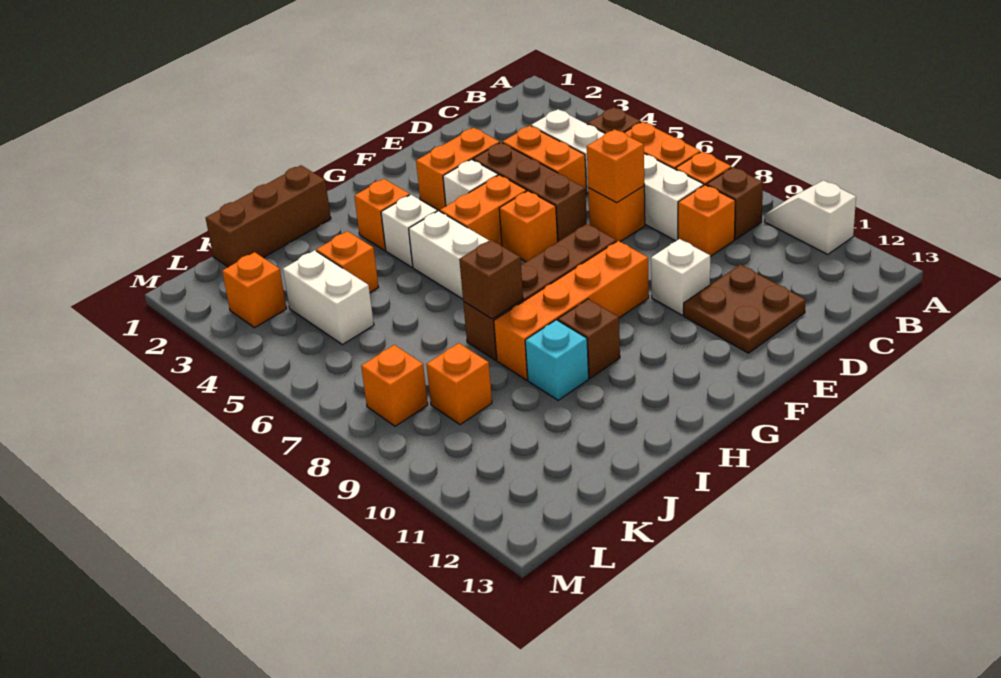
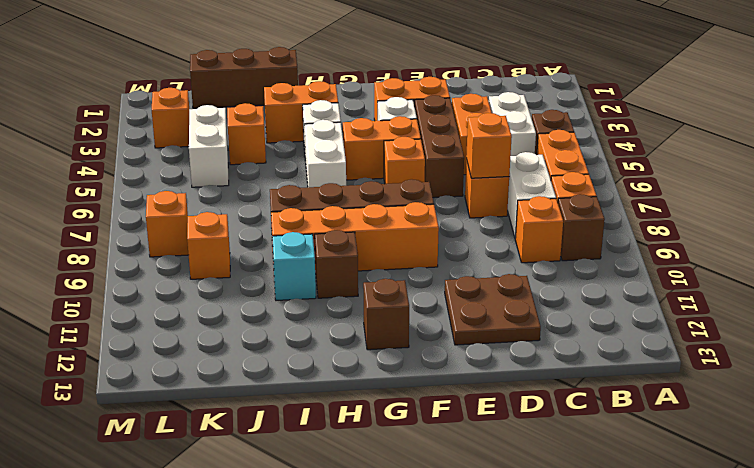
white 1x2 slope [765,180,856,254] -> none
white 1x1 brick [651,239,710,315] -> none
orange 1x1 brick [354,179,410,250] -> orange 1x2 brick [264,81,338,143]
brown 1x1 brick [459,240,523,319] -> brown 1x1 brick moved to [363,279,409,350]

